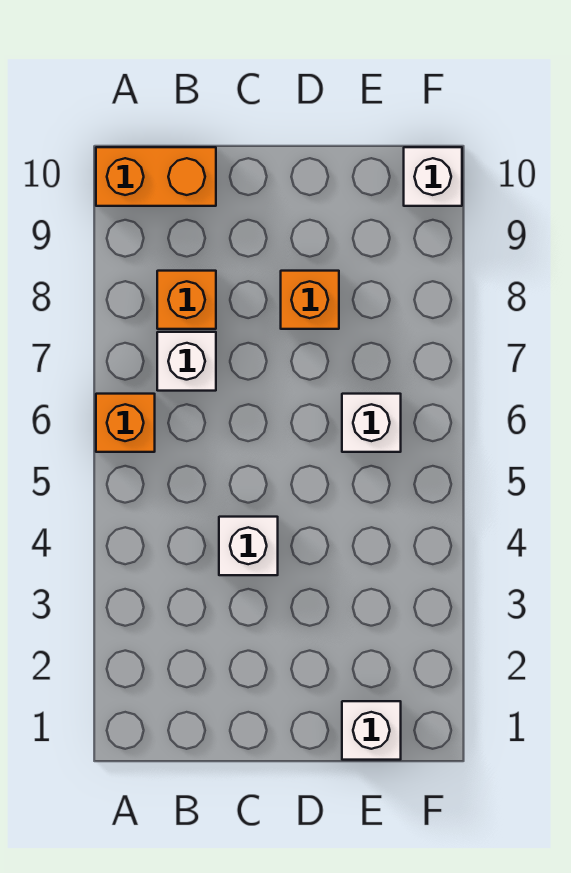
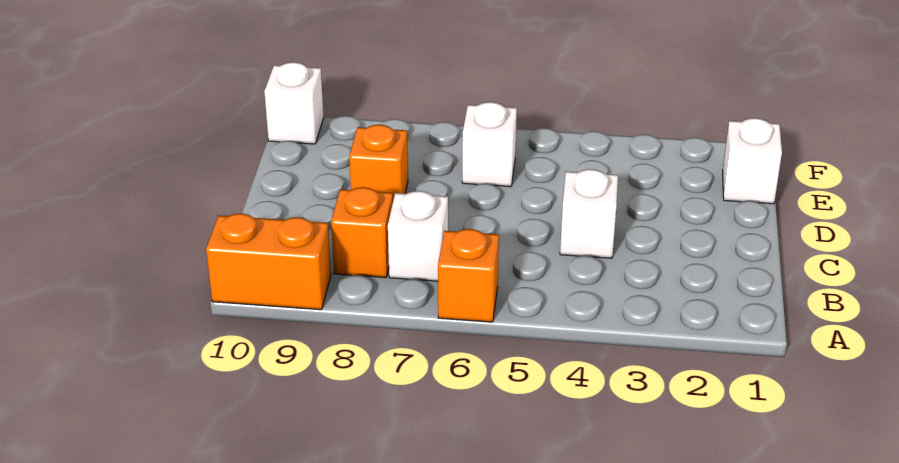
orange 1x2 brick [96,147,216,206] -> orange 1x2 brick turned to [206,214,331,310]

